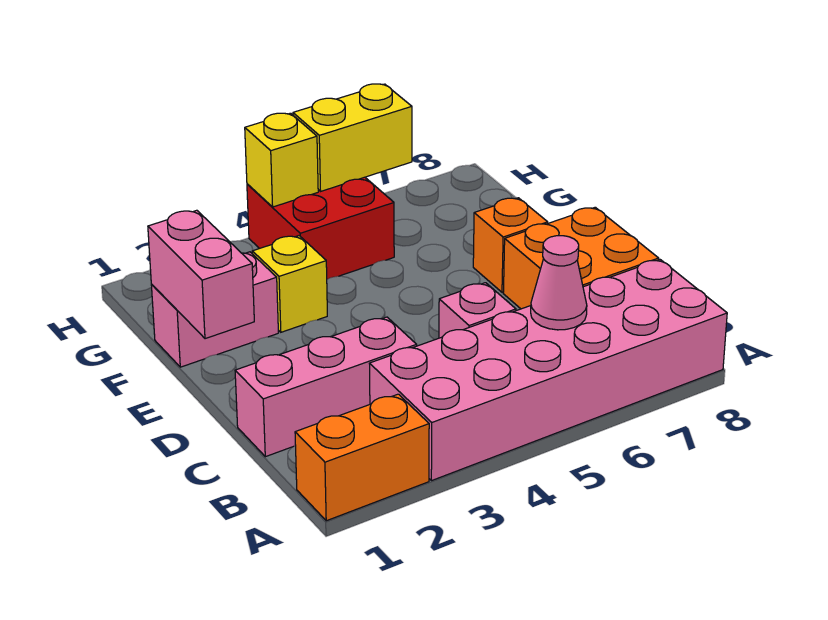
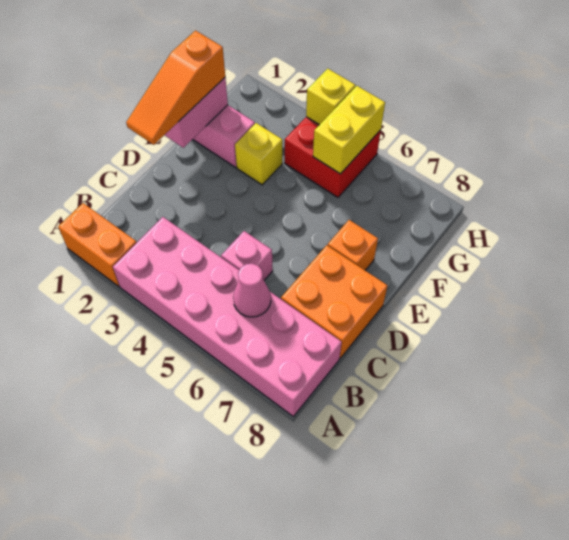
pink 1x3 brick [235,317,417,457] -> none
none -> orange 1x3 slope [126,31,225,145]
yellow 1x2 brick [293,84,412,191] -> yellow 1x2 brick turned to [313,86,385,174]

